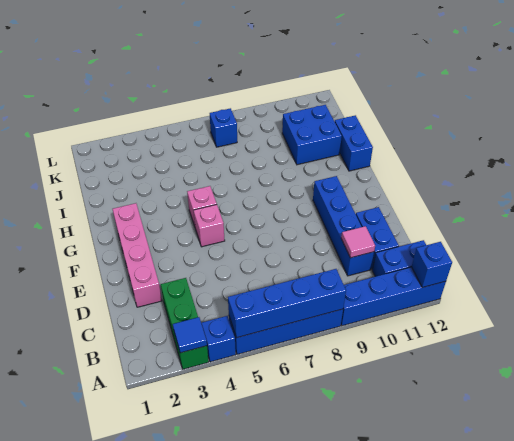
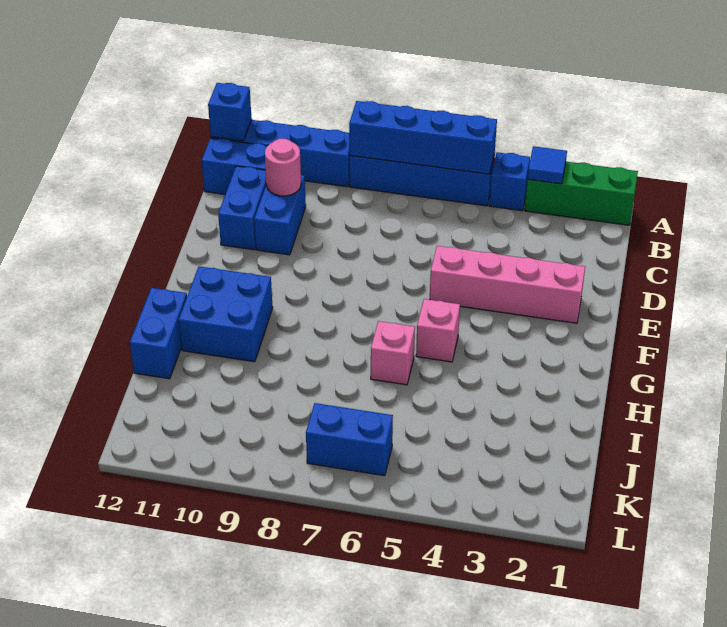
green 1x3 brick [161,278,209,369] -> green 1x3 brick turned to [525,162,638,225]
blue 1x4 brick [313,176,374,276] -> blue 1x2 brick [254,175,306,255]
pink 1x1 tile [341,226,375,258] -> pink 1x1 round brick [265,139,301,196]
pink 1x4 brick [113,203,162,307] -> pink 1x4 brick turned to [430,246,585,323]
pink 1x1 brick [193,205,225,247] -> pink 1x1 brick moved to [371,321,415,385]
blue 2x2 brick [282,105,342,165] -> blue 2x2 brick moved to [179,266,273,362]
blue 1x1 brick [210,108,237,147] -> blue 1x2 brick [306,403,393,476]

